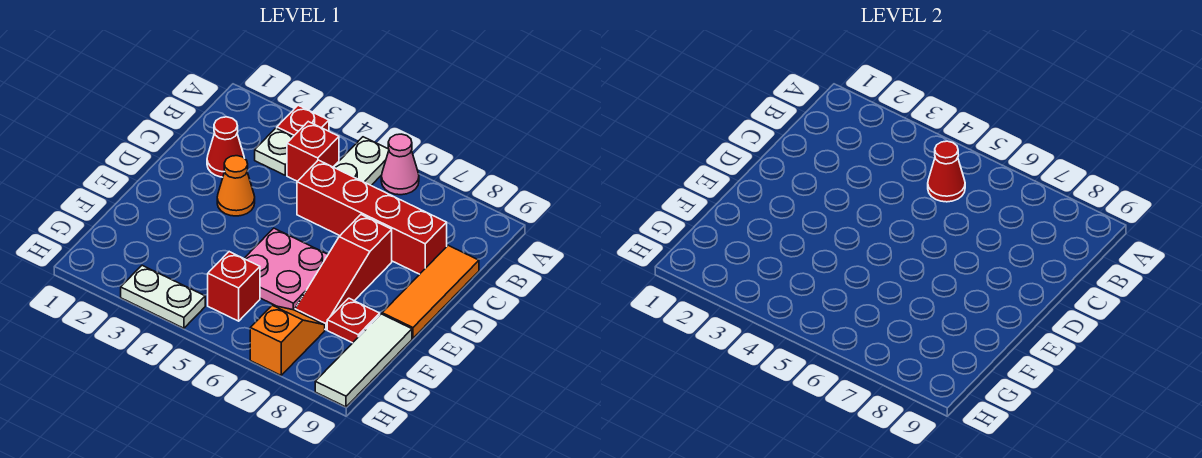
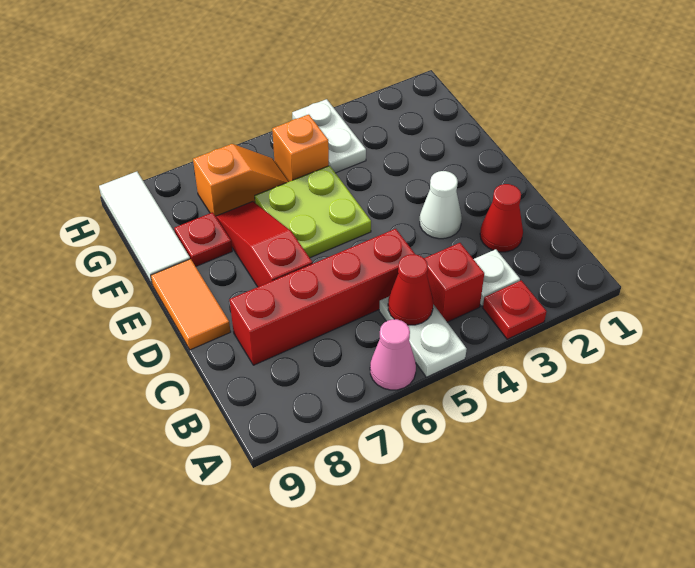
orange 1x3 tile [382,245,479,338] -> orange 1x2 tile [151,259,231,350]
orange 1x1 cone [217,156,255,216] -> white 1x1 cone [420,171,462,239]
pink 2x2 plate [244,228,328,310] -> lime 2x2 plate [255,166,371,258]
red 1x1 brick [208,252,260,321] -> orange 1x1 brick [272,114,329,182]
orange 1x2 slope [250,305,325,375] -> orange 1x2 slope turned to [193,144,289,216]
white 1x2 plate [121,265,205,328] -> white 1x2 plate turned to [292,99,366,173]

